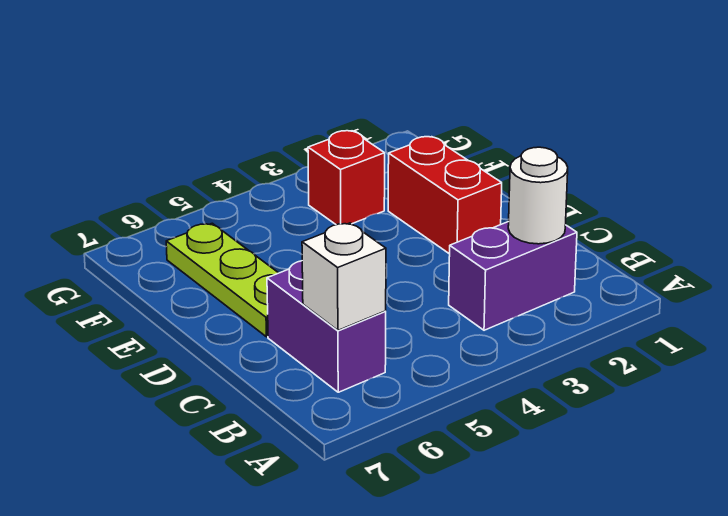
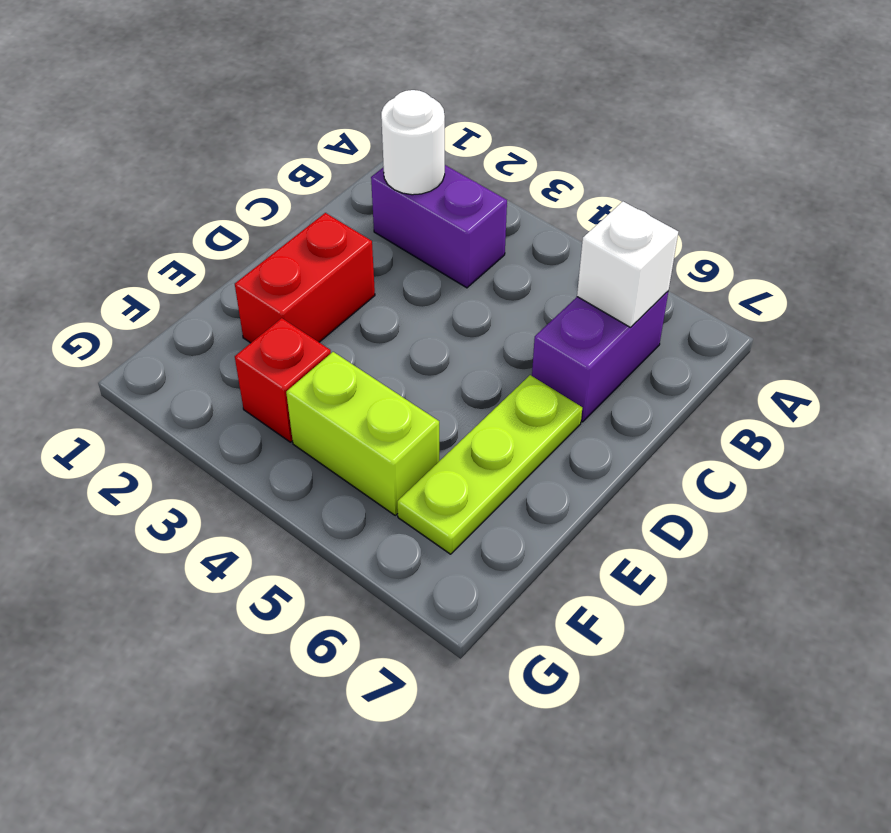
none -> lime 1x2 brick [286,352,439,515]

